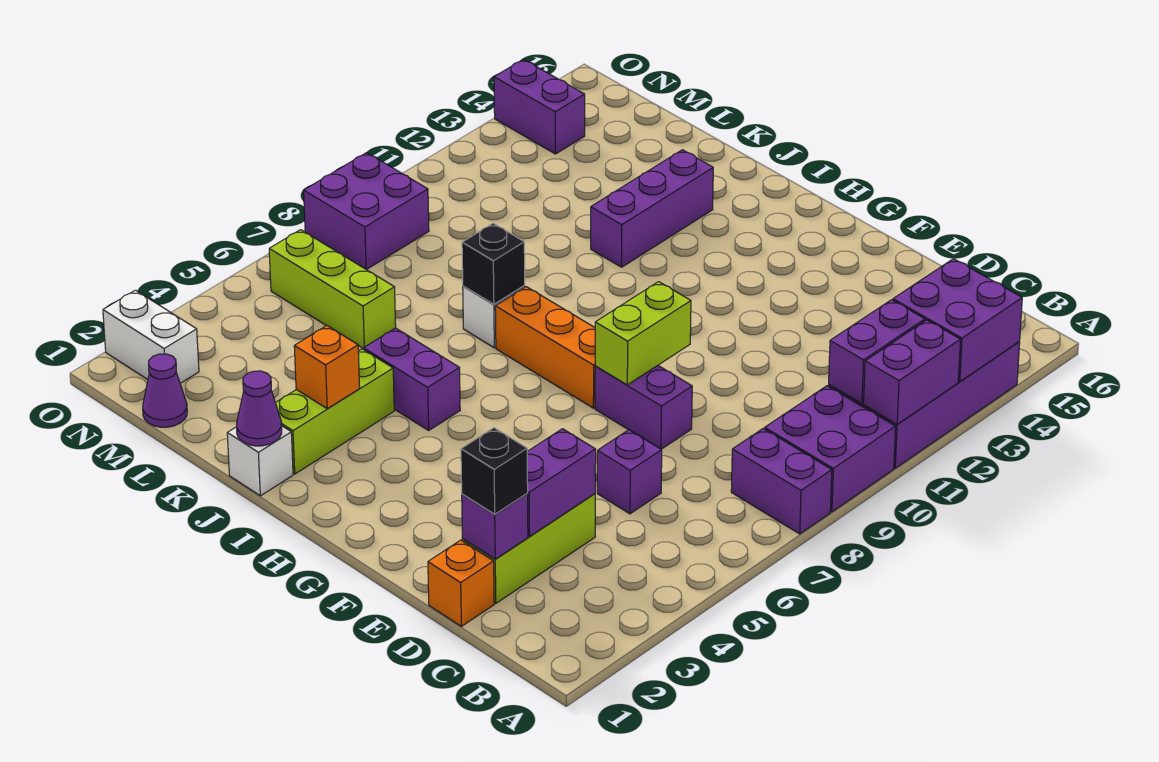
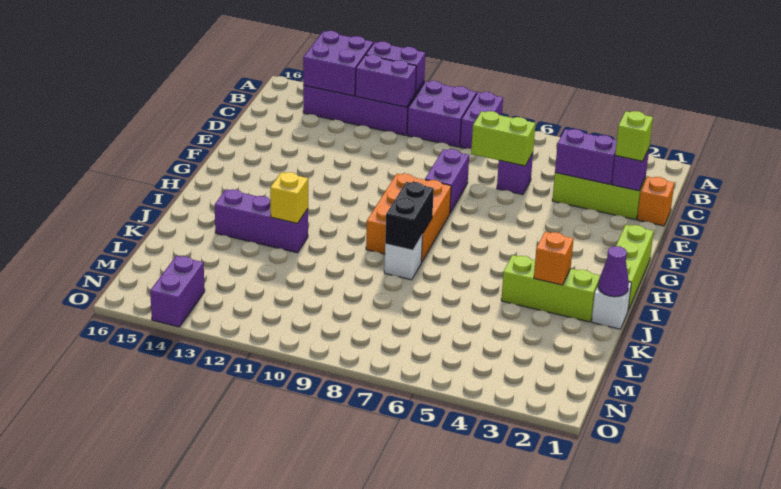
black 1x1 brick [461,428,528,514] -> lime 1x1 brick [615,111,653,161]
lime 1x2 brick [595,282,691,385] -> lime 1x2 brick moved to [471,111,536,166]
orange 1x3 brick [495,287,595,408] -> orange 2x3 brick [366,174,451,262]
purple 1x2 brick [364,328,460,430] -> none
black 1x1 brick [462,223,525,304] -> black 1x2 brick [385,182,434,250]
none -> yellow 1x1 brick [270,172,308,223]
lime 1x3 brick [269,230,396,349] -> lime 1x3 brick moved to [616,225,654,310]
purple 1x1 cone [143,354,187,427] -> none
white 1x2 brick [103,290,199,383] -> none
purple 2x2 brick [304,153,429,270] -> none

